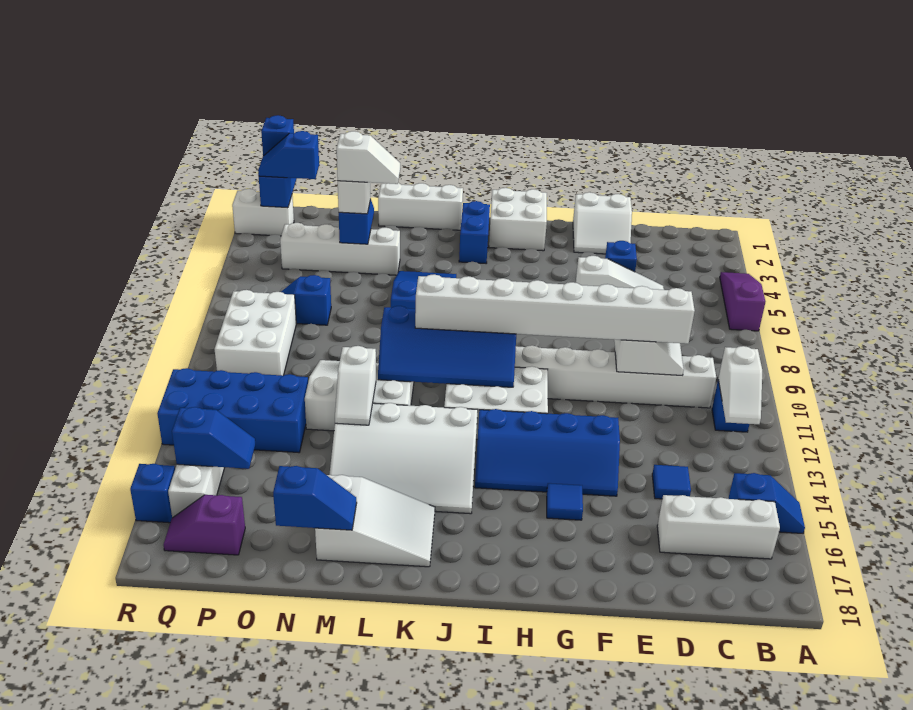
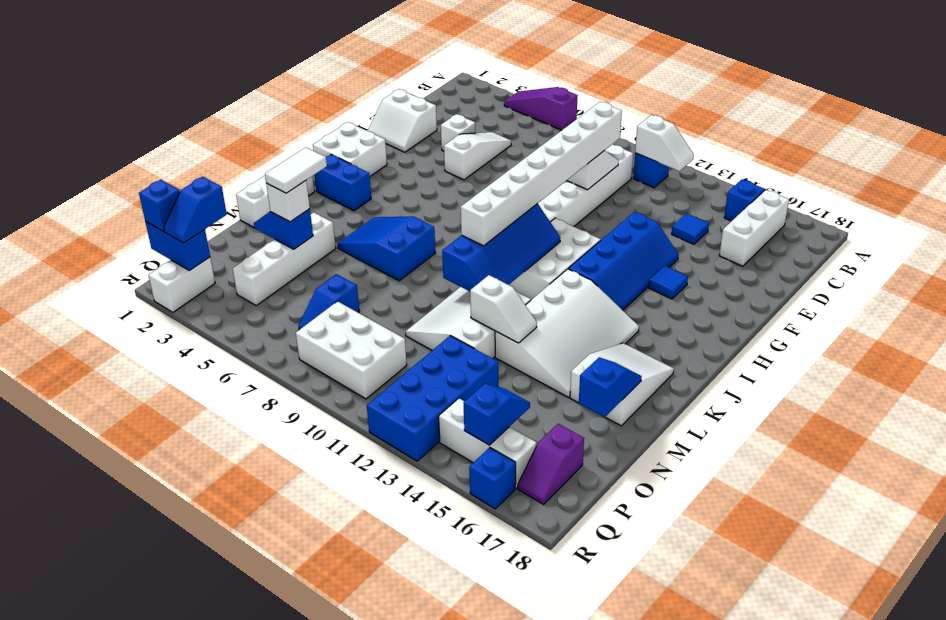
white 2x2 slope [573,192,632,254] -> white 2x2 slope turned to [368,89,437,152]
blue 1x1 brick [605,241,637,272] -> white 1x1 brick [441,114,475,151]
white 1x2 slope [337,131,400,184] -> white 1x2 tile [265,147,327,193]

